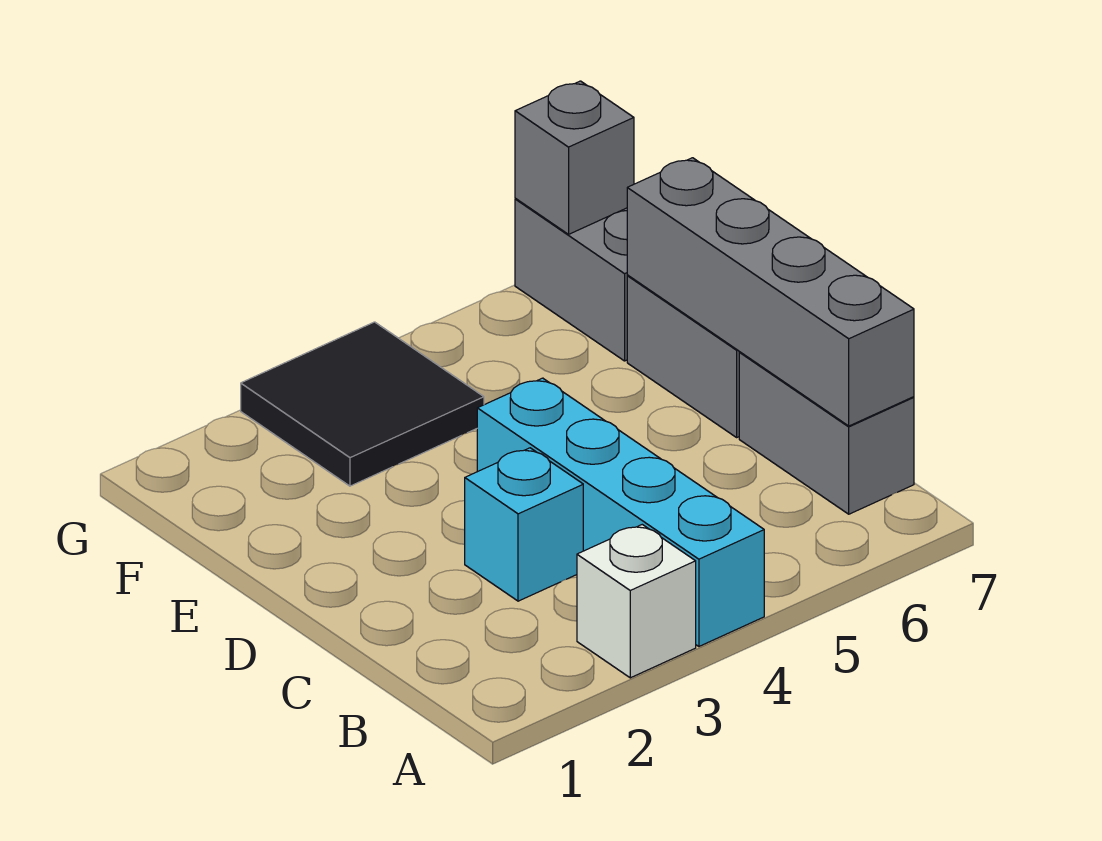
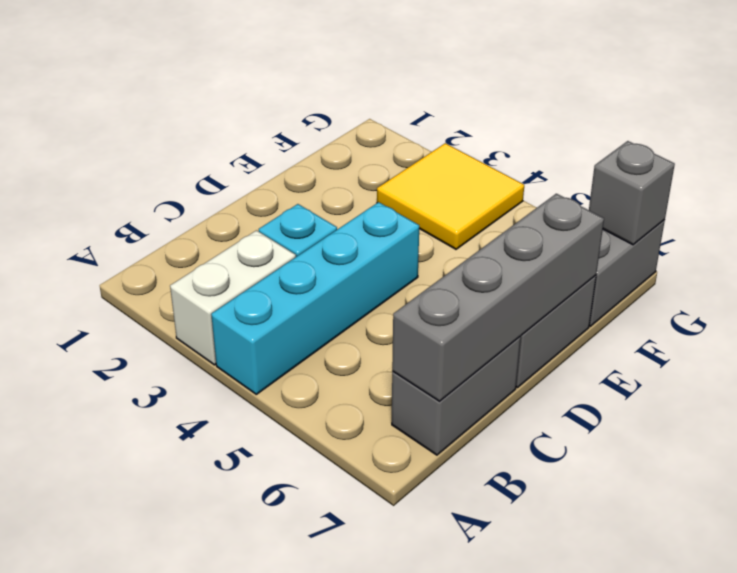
white 1x1 brick [577,525,696,678] -> white 1x2 brick [170,230,296,365]
black 2x2 tile [241,322,484,486] -> yellow 2x2 tile [377,143,524,249]

